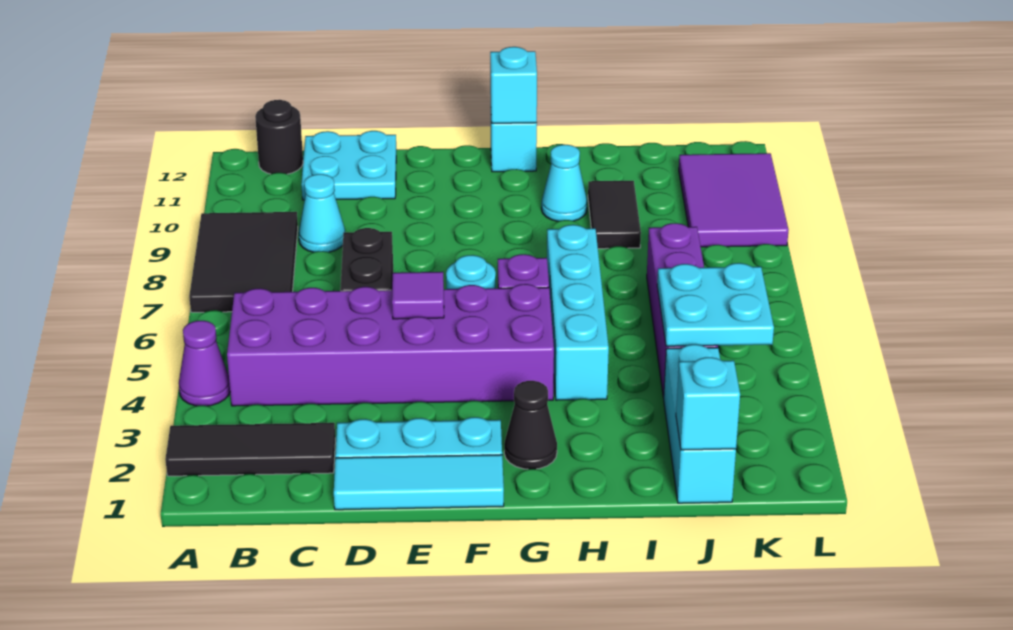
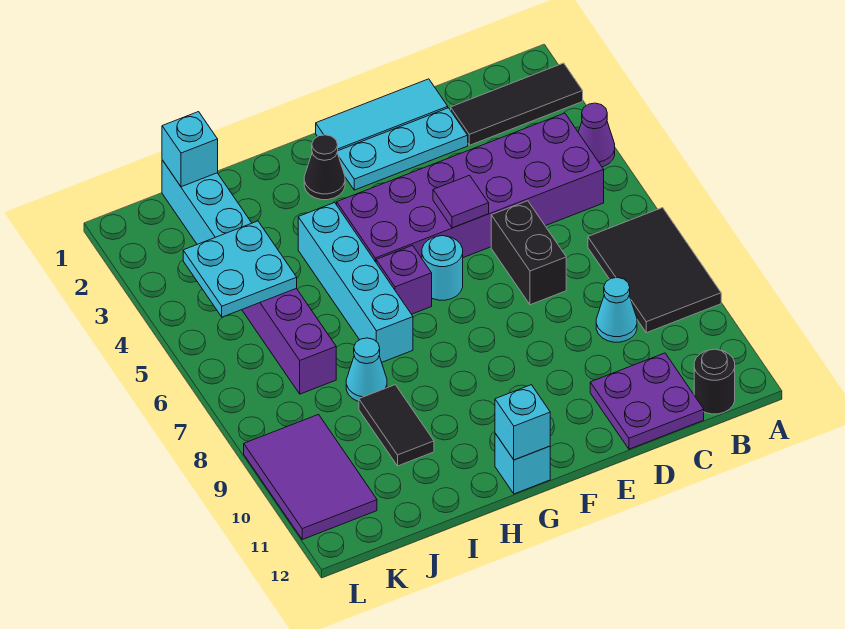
cyan 2x2 plate [301,131,396,200] -> purple 2x2 plate [590,353,704,449]
cyan 1x1 cone [541,145,587,221] -> cyan 1x1 cone moved to [346,338,387,402]

